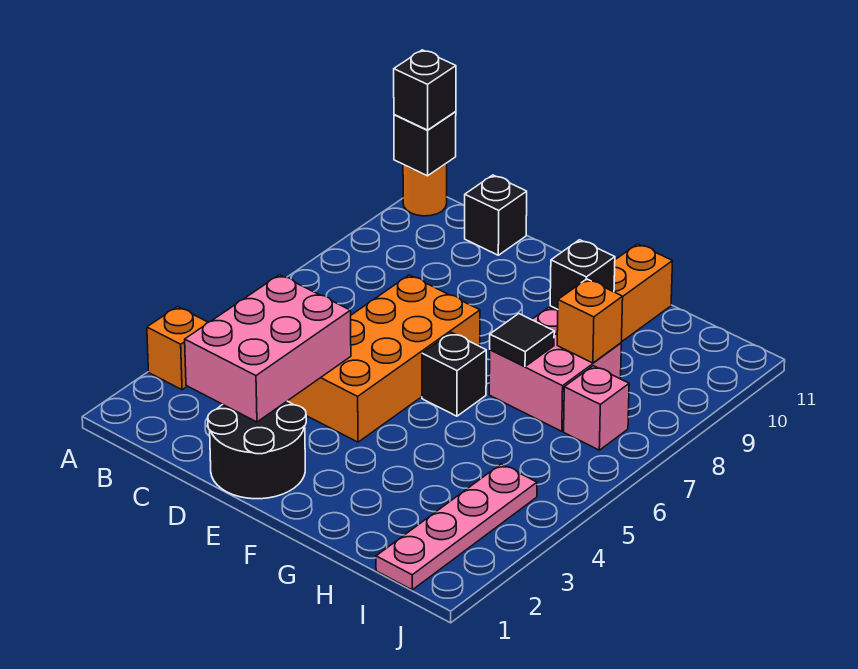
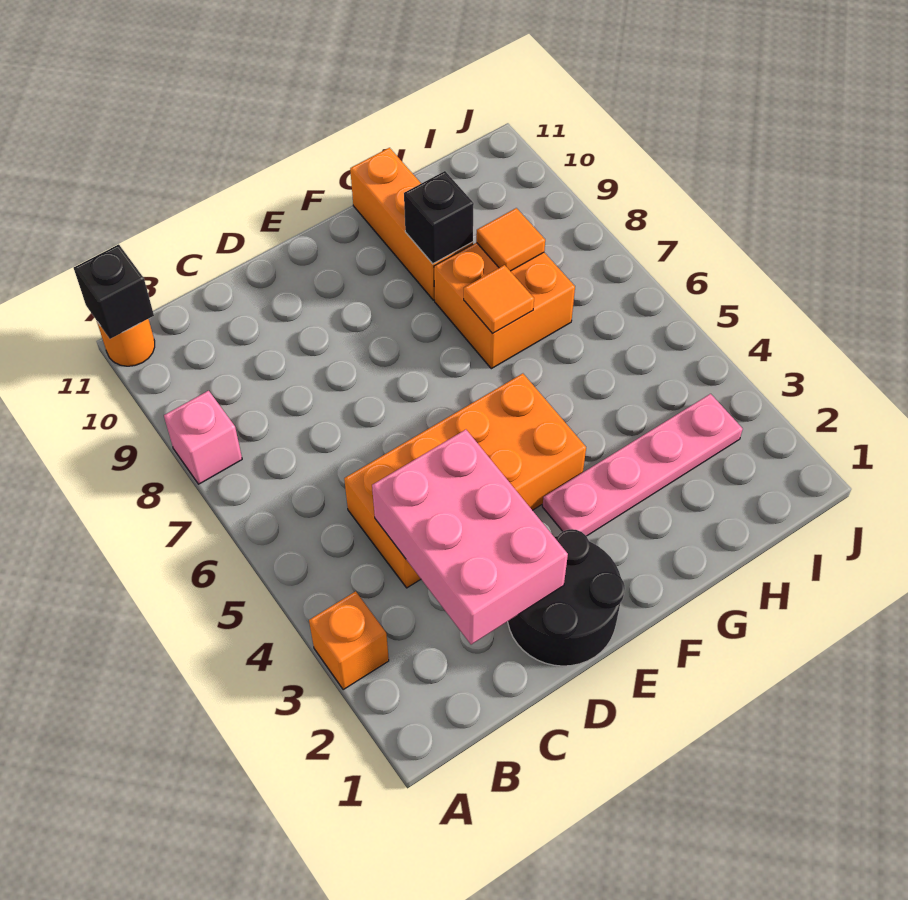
black 1x1 brick [394,50,456,130] -> none
black 1x1 brick [464,175,527,255] -> none
orange 2x4 brick [288,275,480,442] -> orange 2x4 brick turned to [344,374,586,588]
black 1x1 brick [422,332,486,416] -> none
pink 2x2 brick [489,308,621,431] -> orange 2x2 brick [434,243,575,369]
black 1x1 tile [490,314,554,366] -> orange 1x1 tile [464,265,534,334]
orange 1x1 brick [557,279,623,363] -> orange 1x1 tile [476,208,545,271]
pink 1x4 plate [376,464,537,590] -> pink 1x4 plate turned to [543,394,743,536]
pink 1x1 brick [564,366,629,450] -> pink 1x1 brick moved to [164,391,242,484]

